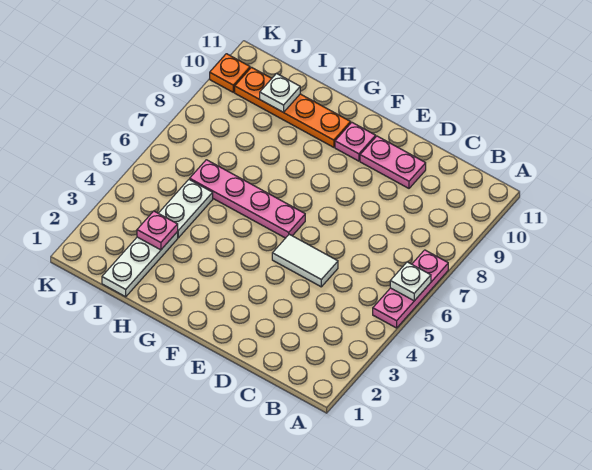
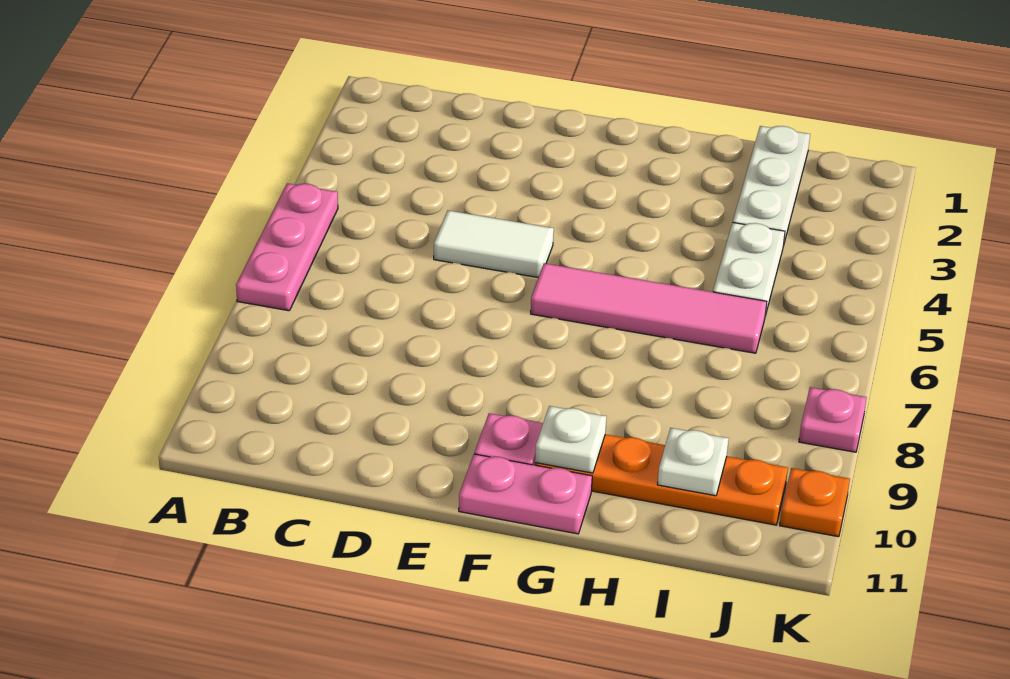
white 1x1 plate [390,262,431,301] -> white 1x1 plate moved to [535,406,606,473]
pink 1x2 plate [360,136,426,188] -> pink 1x2 plate moved to [459,454,592,534]
pink 1x4 plate [190,160,305,238] -> pink 1x4 tile [531,263,767,353]
pink 1x1 plate [137,211,178,250] -> pink 1x1 plate moved to [799,387,867,452]

